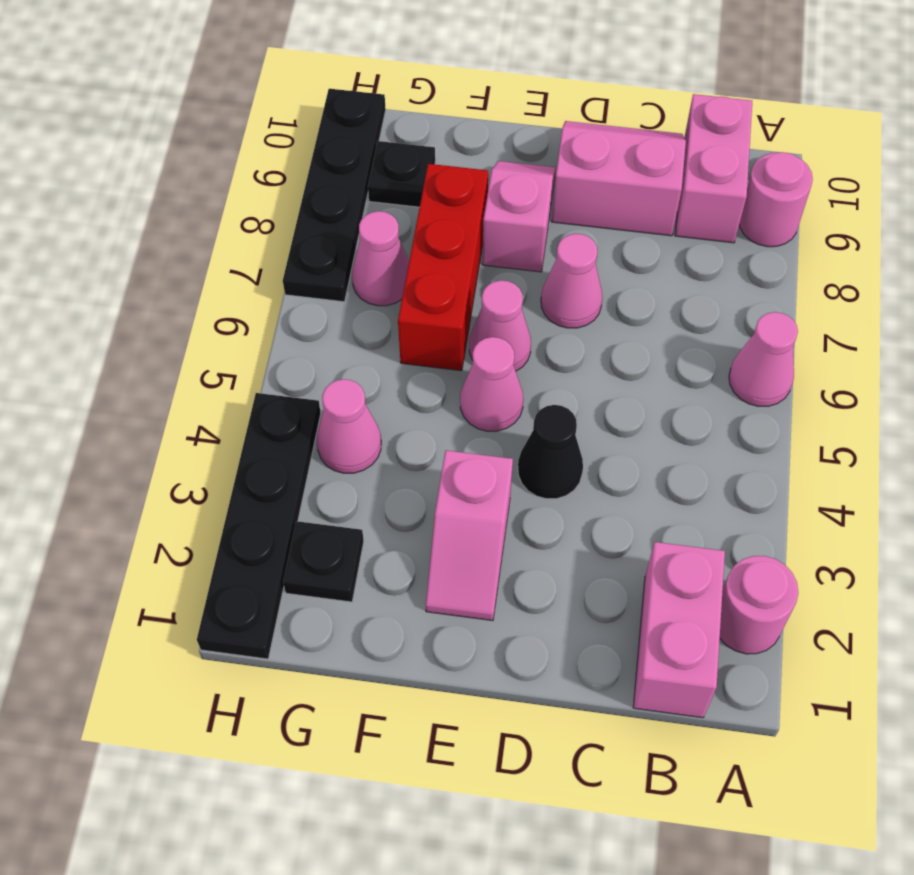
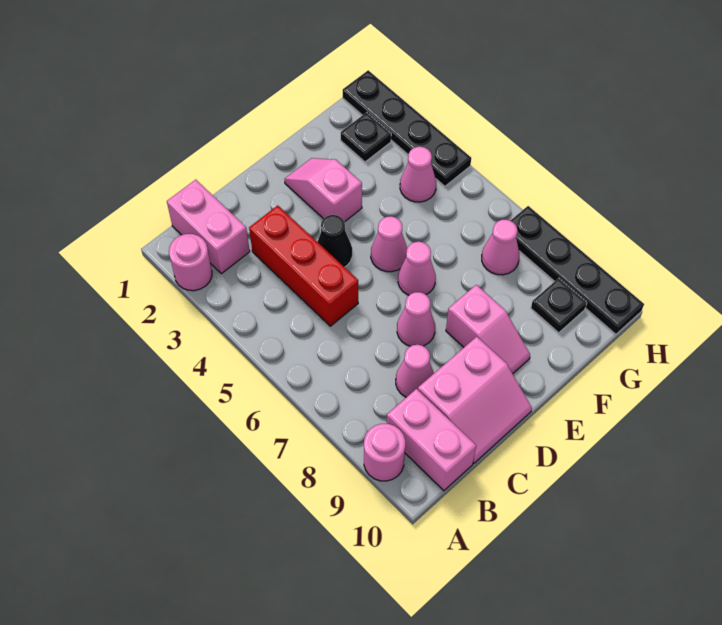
pink 1x1 cone [729,312,798,406] -> pink 1x1 cone moved to [396,345,434,397]
red 1x3 brick [398,164,488,371] -> red 1x3 brick moved to [249,205,358,326]

